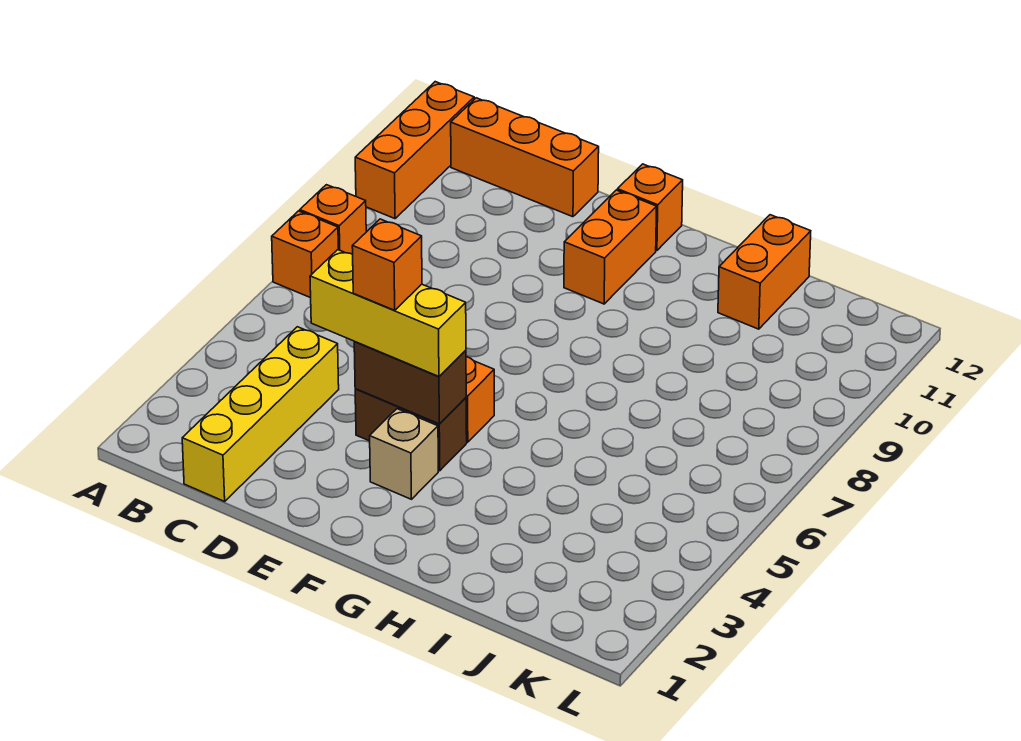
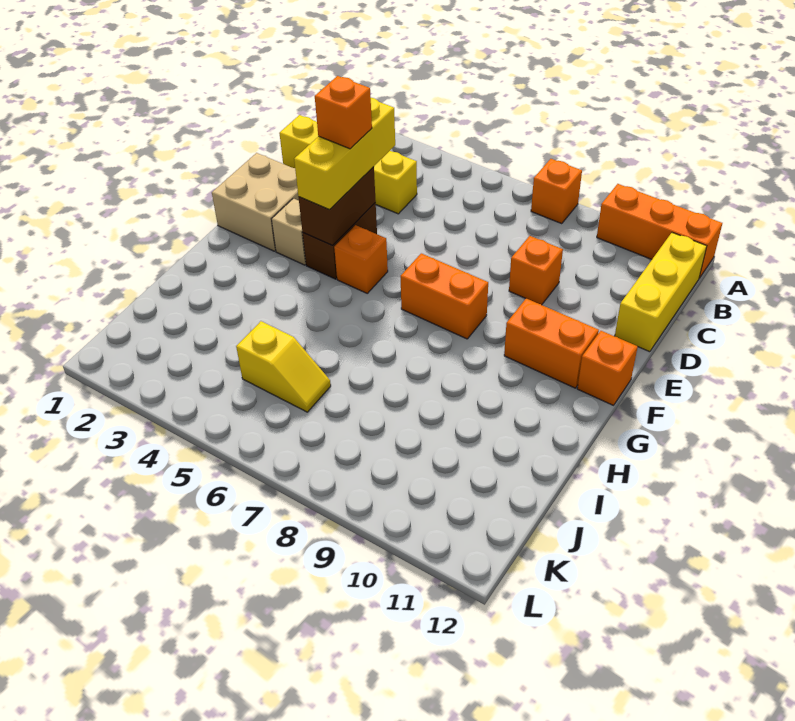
orange 1x1 brick [272,211,338,298] -> orange 1x1 brick moved to [509,236,563,305]
orange 1x3 brick [451,98,599,217] -> yellow 1x3 brick [615,233,707,352]
none -> tan 2x2 brick [212,153,299,251]
orange 1x2 brick [718,215,811,329] -> orange 1x2 brick moved to [401,253,488,339]
none -> yellow 1x2 slope [236,321,331,412]

